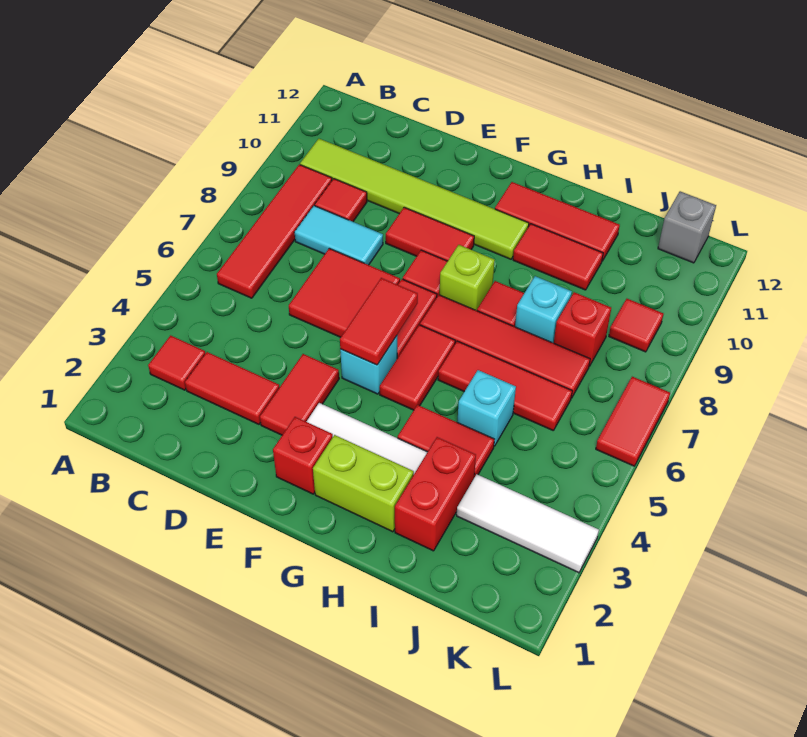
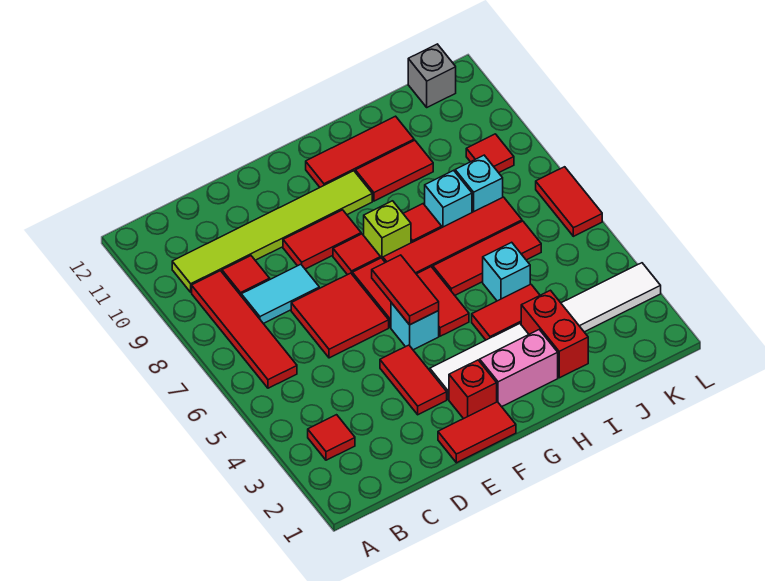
red 1x2 tile [185,352,280,424] -> red 1x2 tile moved to [438,402,516,463]
lime 1x2 brick [313,435,414,532] -> pink 1x2 brick [480,330,558,407]
red 1x1 brick [554,292,611,366] -> cyan 1x1 brick [455,155,503,212]

